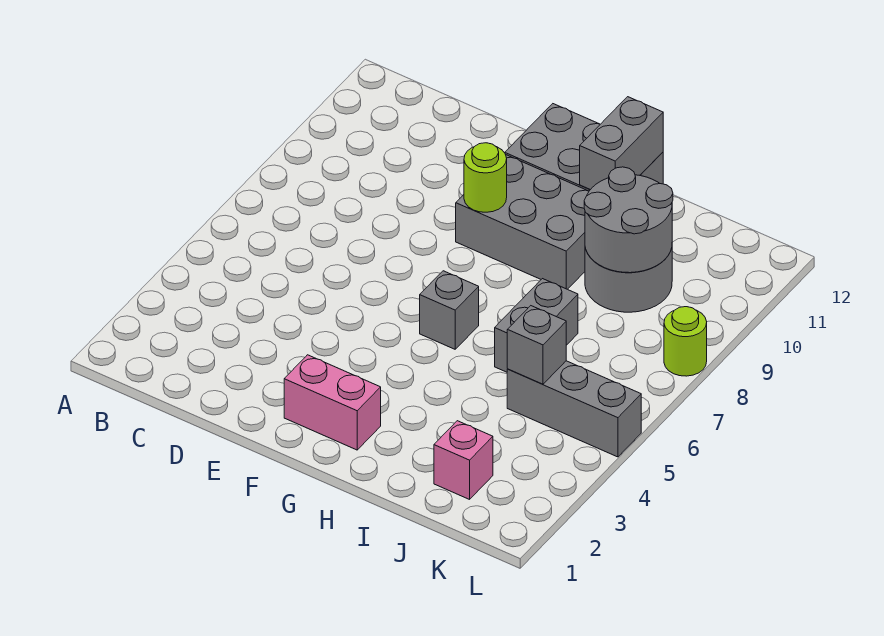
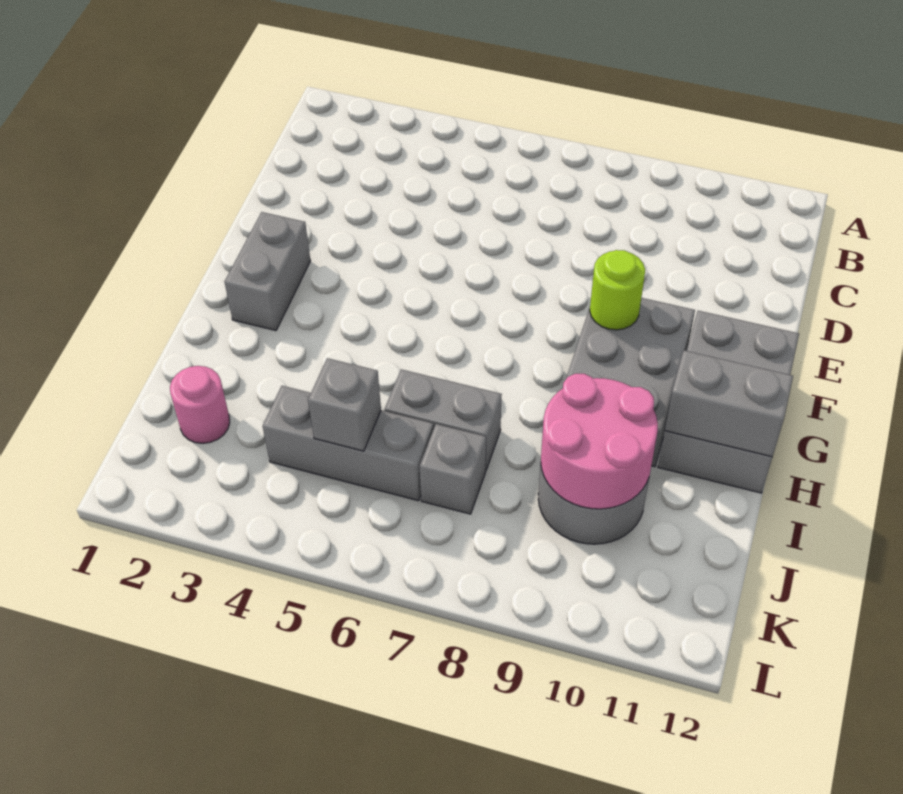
pink 1x2 brick [284,355,381,450] -> grey 1x2 brick [224,212,310,331]
grey 1x1 brick [420,271,479,349] -> grey 1x1 brick moved to [420,424,486,514]
grey 2x2 round brick [584,167,673,273] -> pink 2x2 round brick [541,374,658,509]
pink 1x1 brick [434,421,493,499] -> pink 1x1 round brick [170,366,230,444]
grey 1x3 brick [507,361,641,457] -> grey 1x3 brick turned to [263,386,433,501]
lime 1x1 round brick [664,307,707,376] -> none

